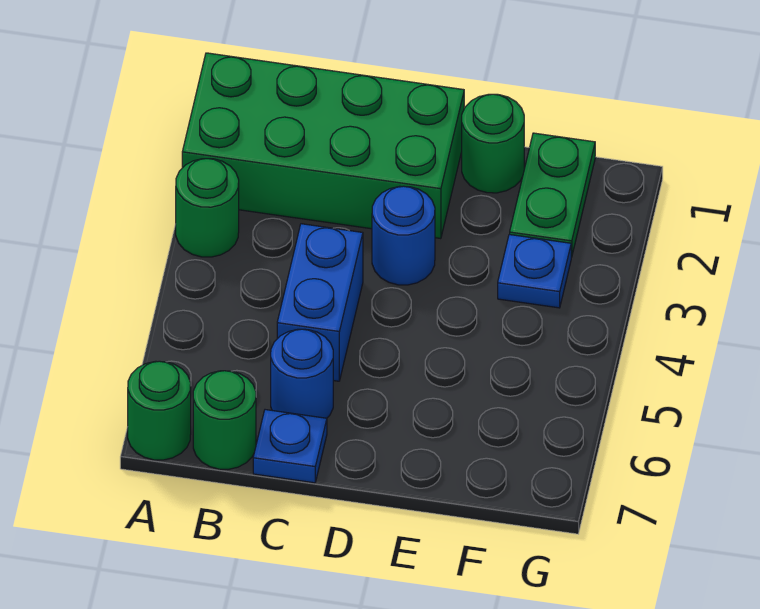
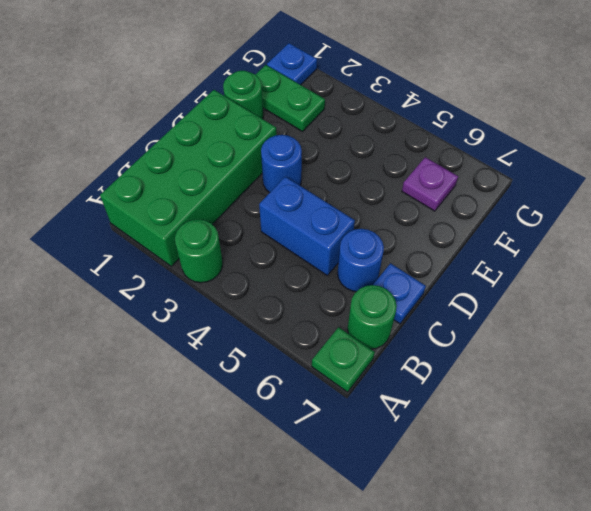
green 1x1 round brick [128,361,191,460] -> green 1x1 plate [312,327,375,392]
blue 1x1 plate [498,235,571,308] -> blue 1x1 plate moved to [267,43,317,85]
none -> purple 1x1 plate [402,157,458,211]

